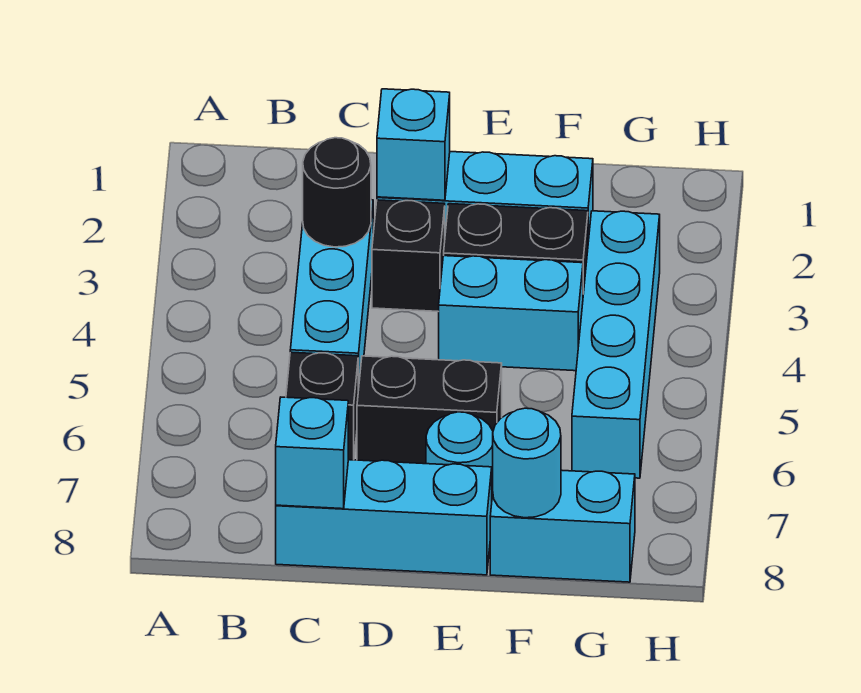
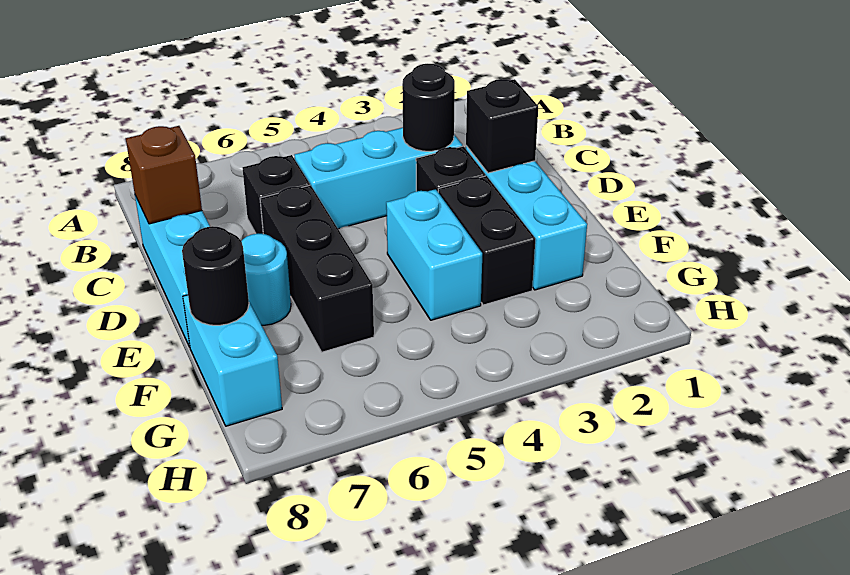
cyan 1x1 brick [276,397,348,509] -> brown 1x1 brick [126,126,202,224]
cyan 1x1 brick [377,89,450,200] -> black 1x1 brick [466,79,538,173]
black 1x2 brick [357,356,502,464] -> black 1x3 brick [260,185,374,352]
cyan 1x1 round brick [493,408,561,518] -> black 1x1 round brick [182,226,249,325]
cyan 1x4 brick [572,211,660,478] -> none

